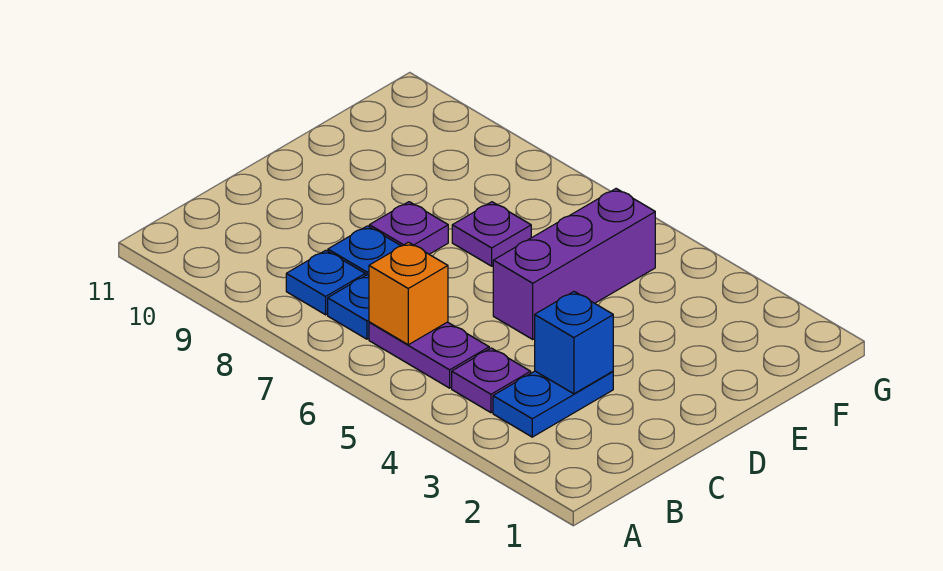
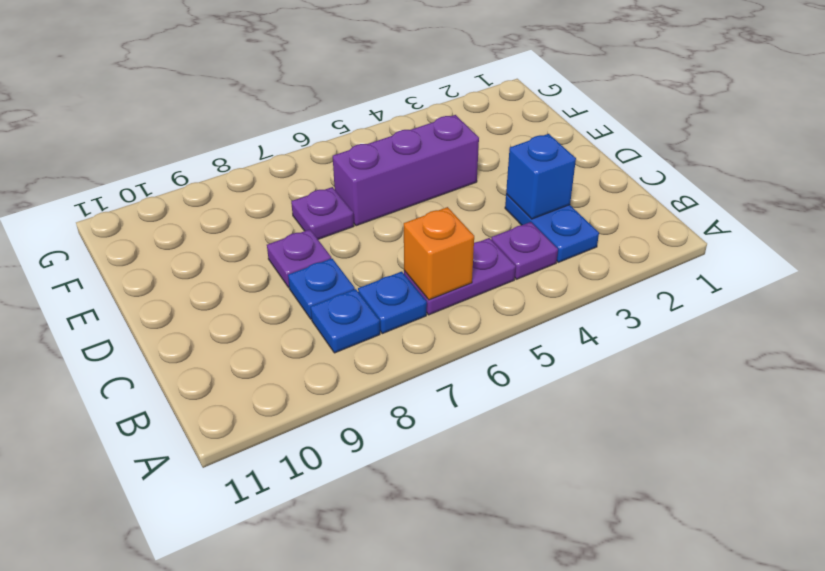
purple 1x3 brick [493,189,655,339] -> purple 1x3 brick turned to [333,115,479,226]

